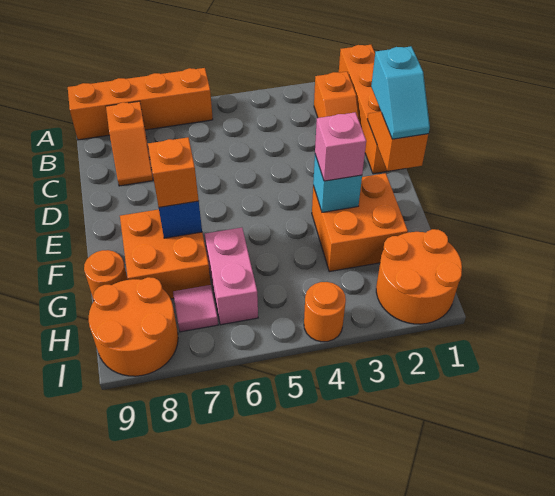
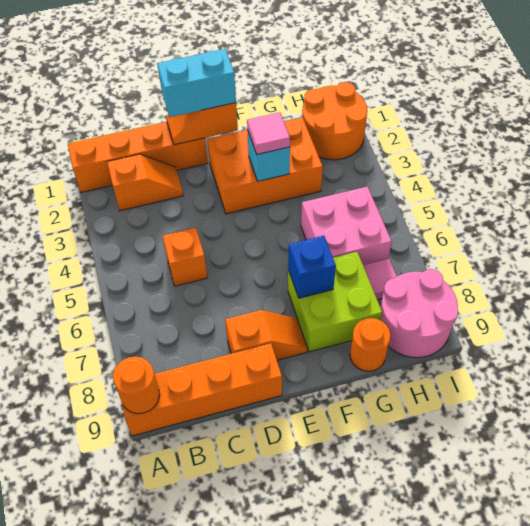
orange 1x4 brick [68,68,213,140] -> orange 1x4 brick turned to [122,343,282,436]
orange 1x2 slope [106,101,153,186] -> orange 1x2 slope moved to [225,310,307,360]
cyan 1x2 slope [371,46,430,139] -> cyan 1x2 brick [157,49,236,117]
orange 2x2 brick [312,173,408,272] -> orange 2x3 brick [207,117,323,214]
pink 1x1 brick [315,112,366,181] -> pink 1x1 tile [247,112,290,154]
orange 2x2 brick [120,209,211,299] -> lime 2x2 brick [288,252,382,352]
orange 1x1 brick [148,137,199,207] -> orange 1x1 brick moved to [163,228,207,286]
pink 1x2 brick [205,228,258,325] -> pink 2x2 brick [301,187,392,265]
orange 2x2 round brick [89,277,178,376] -> pink 2x2 round brick [380,269,458,358]
orange 1x1 round brick [304,282,346,342] -> orange 1x1 round brick moved to [113,357,160,414]

